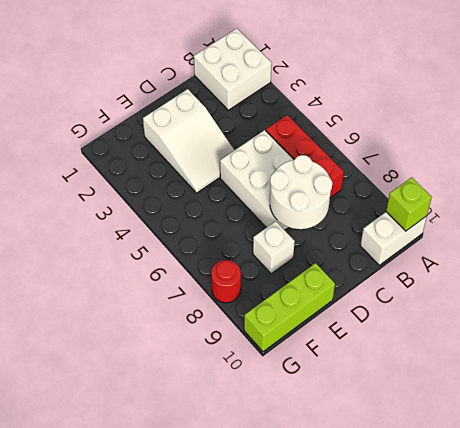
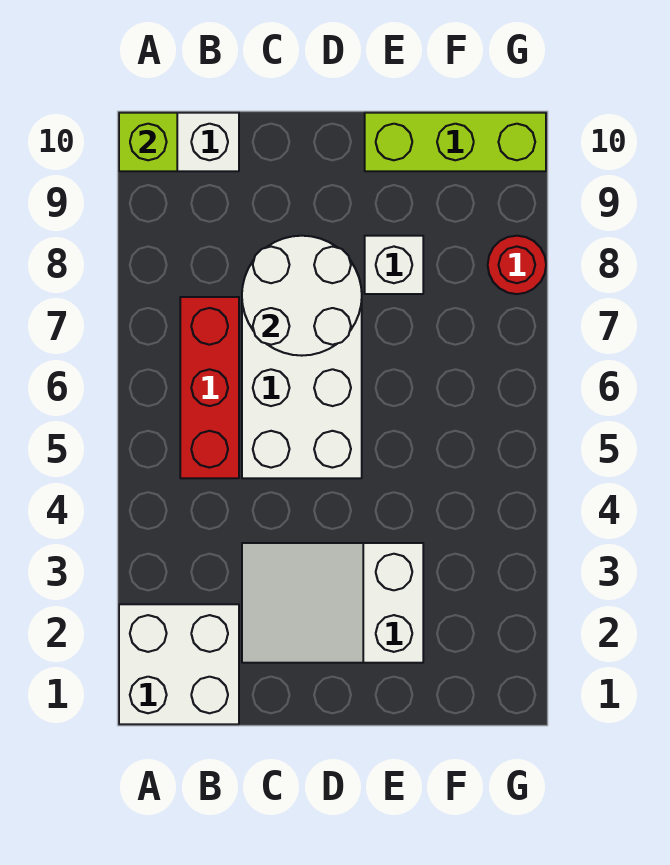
white 2x3 slope [143,89,234,193] -> white 2x3 slope turned to [242,543,423,663]

